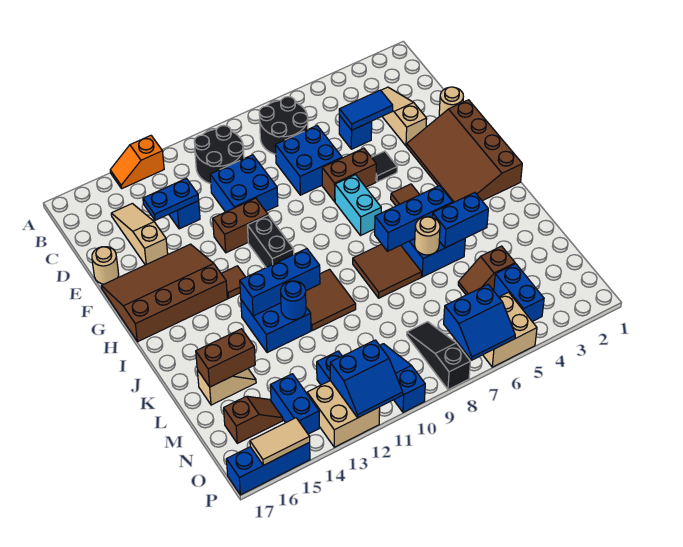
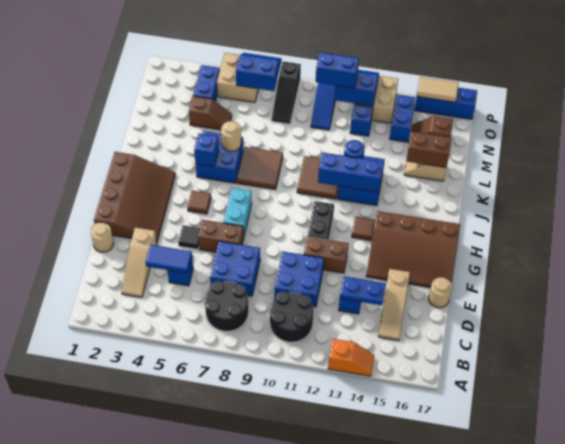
blue 1x3 brick [375,186,453,251] -> blue 1x1 brick [194,133,219,166]
blue 1x2 brick [432,193,488,248] -> blue 1x2 brick moved to [316,52,359,88]

